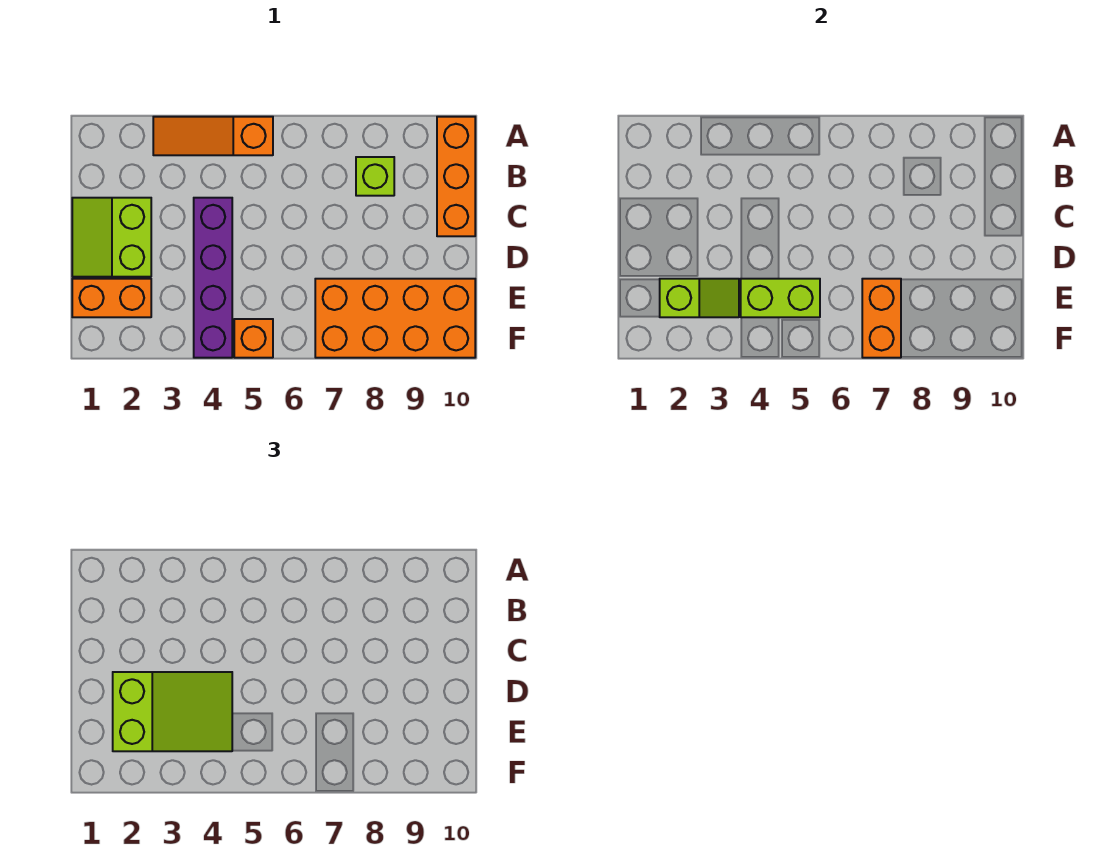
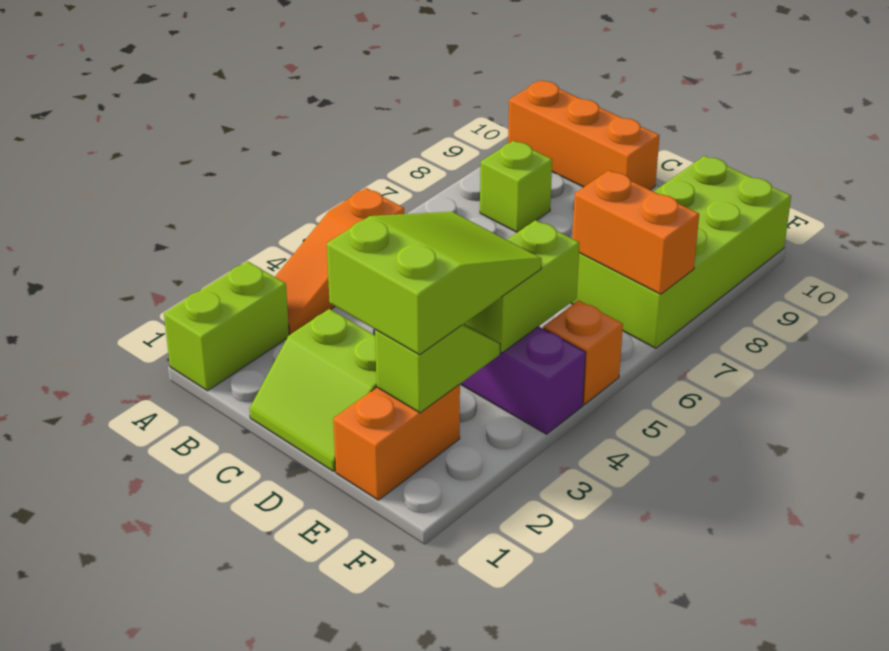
none -> lime 1x2 brick [164,261,289,391]
orange 2x4 brick [315,279,475,358] -> lime 2x4 brick [571,156,791,348]

